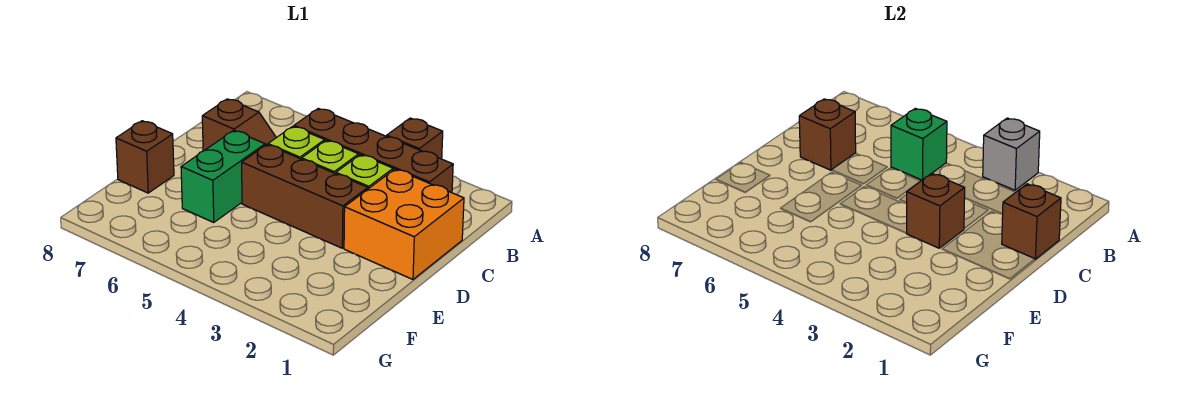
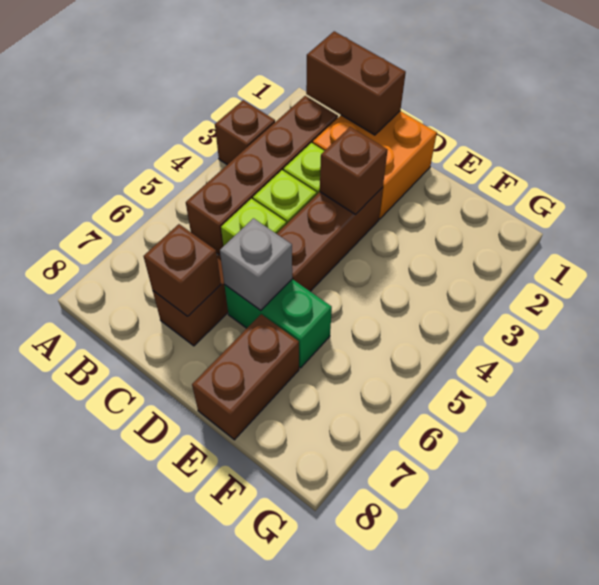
grey 1x1 brick [983,118,1040,190] -> grey 1x1 brick moved to [220,218,292,310]
green 1x1 brick [891,108,947,180] -> none
brown 1x1 brick [1002,184,1061,259] -> brown 1x2 brick [306,31,406,135]
brown 1x1 brick [116,121,174,193] -> brown 1x2 brick [192,314,299,440]

